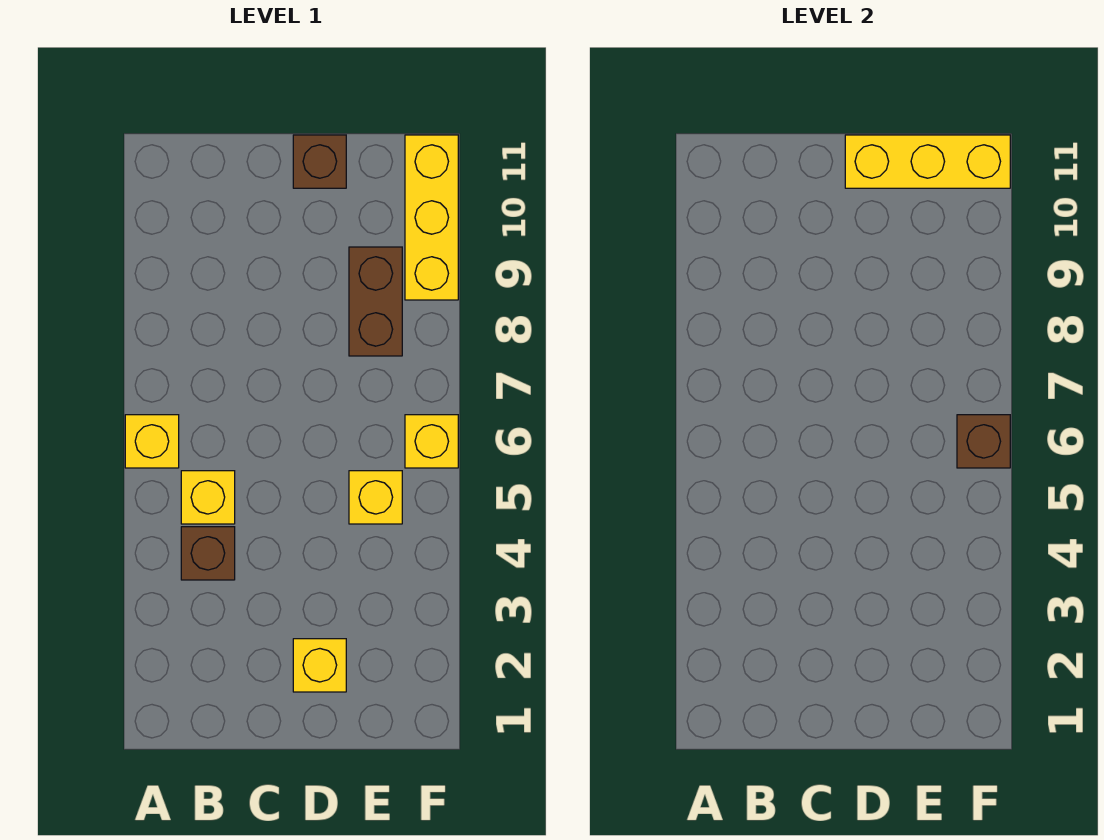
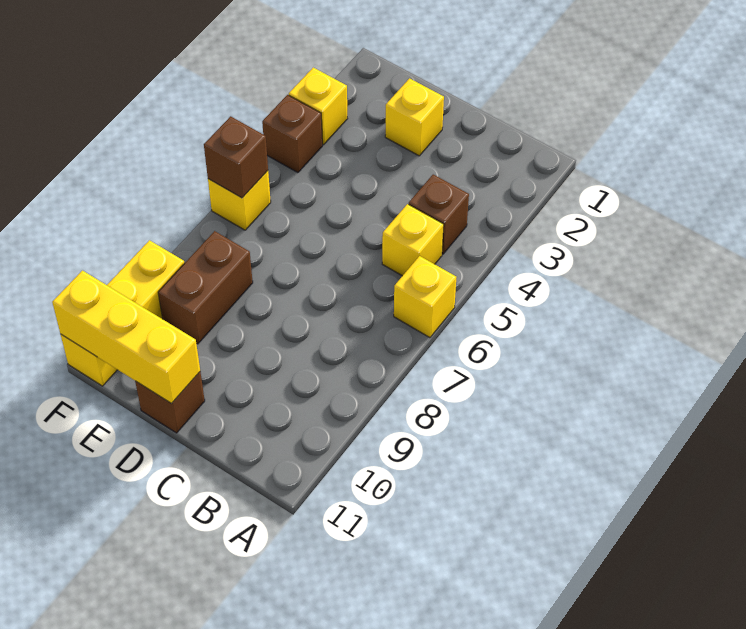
yellow 1x1 brick [349,471,402,524] -> yellow 1x1 brick moved to [289,68,348,145]
none -> brown 1x1 brick [262,95,322,173]

